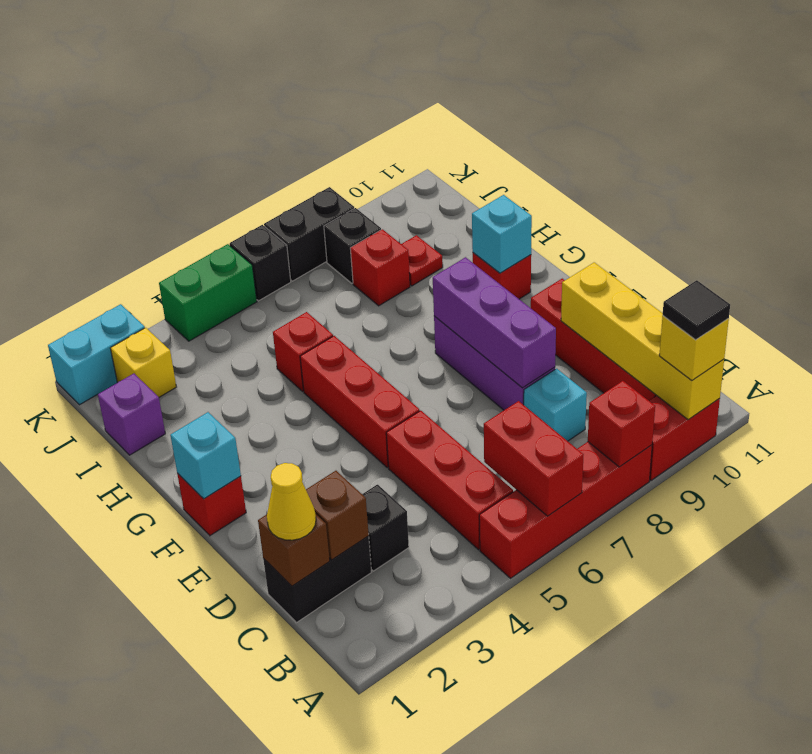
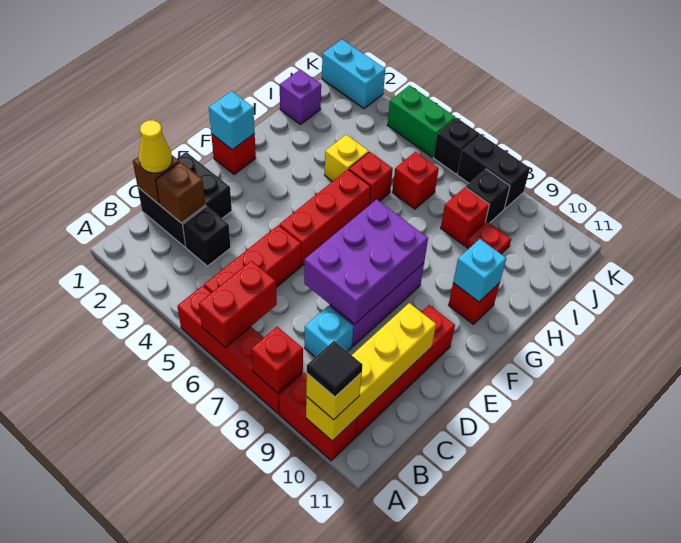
black 1x2 brick [263,536,371,623] -> black 2x2 brick [138,152,232,247]
purple 1x3 brick [433,257,556,388] -> purple 2x3 brick [304,199,428,324]
none -> red 1x1 brick [392,152,439,209]
yellow 1x1 brick [110,328,176,397] -> yellow 1x1 brick moved to [325,135,369,181]

